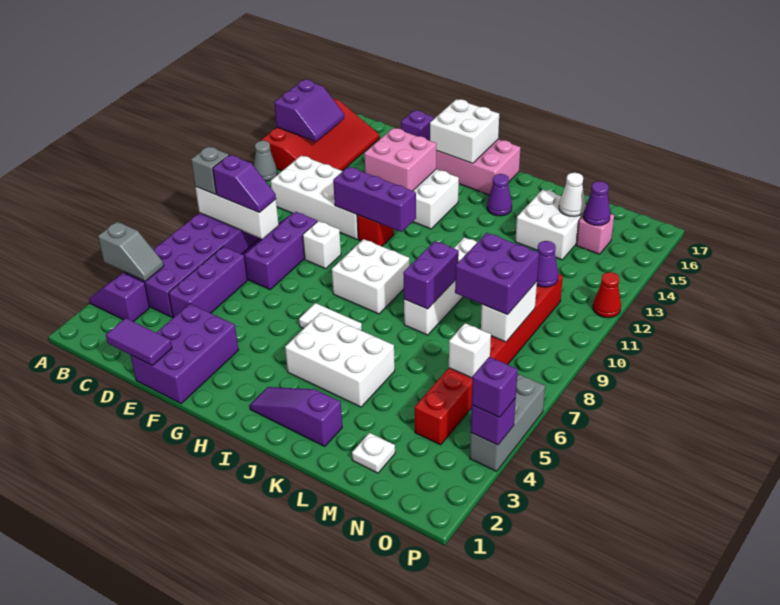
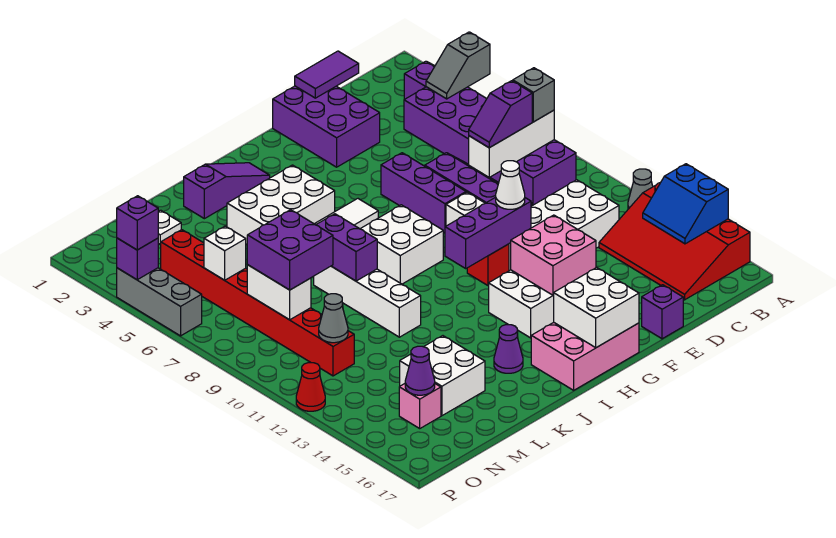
purple 2x2 slope [274,80,344,142] -> blue 2x2 slope [643,164,728,244]
purple 1x3 brick [169,246,247,318] -> purple 1x3 brick moved to [381,153,466,233]
white 1x1 cone [559,173,585,216] -> white 1x1 cone moved to [496,161,525,209]
purple 1x1 cone [537,241,558,287] -> grey 1x1 cone [319,294,348,343]

